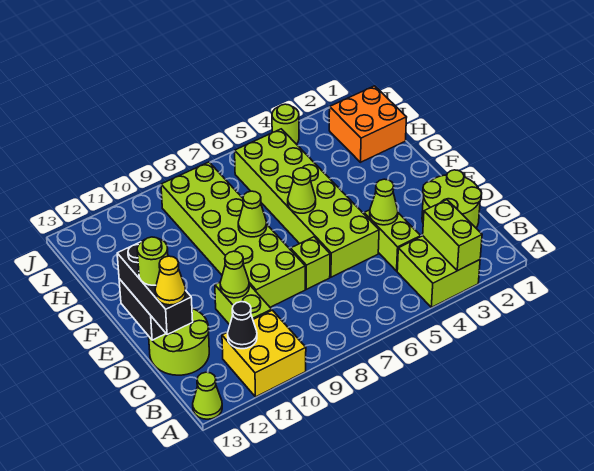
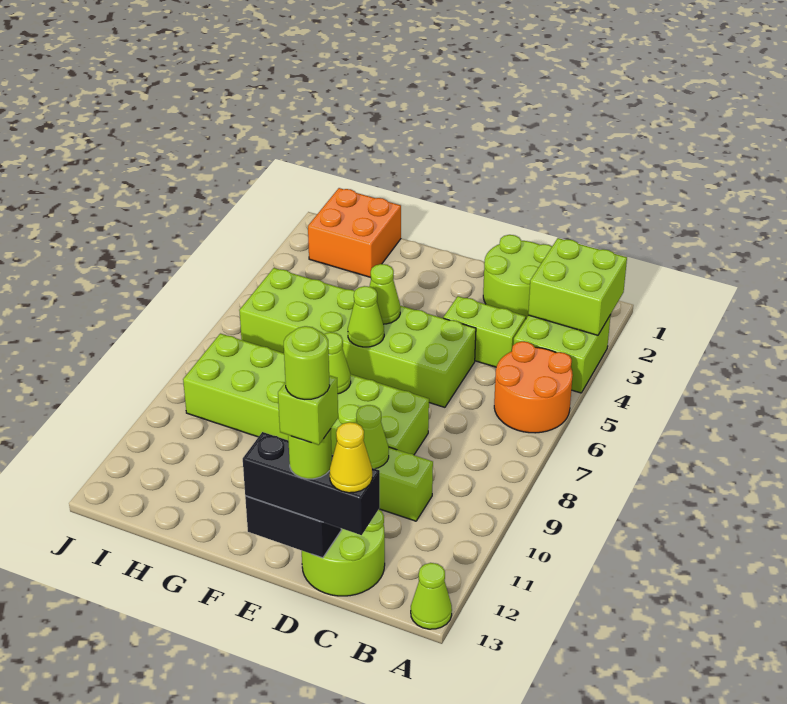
lime 1x2 brick [423,200,482,271] -> lime 2x2 brick [528,238,627,335]
none -> orange 2x2 round brick [494,341,573,433]
yellow 2x2 brick [222,310,306,397] -> none
black 1x1 cone [228,302,257,349] -> none
lime 1x1 cone [370,179,398,225] -> lime 1x1 cone moved to [369,264,400,324]
lime 1x1 brick [291,237,330,289] -> lime 1x1 brick moved to [278,375,338,445]
lime 1x1 round brick [272,104,299,144] -> lime 1x1 round brick moved to [284,326,330,399]

